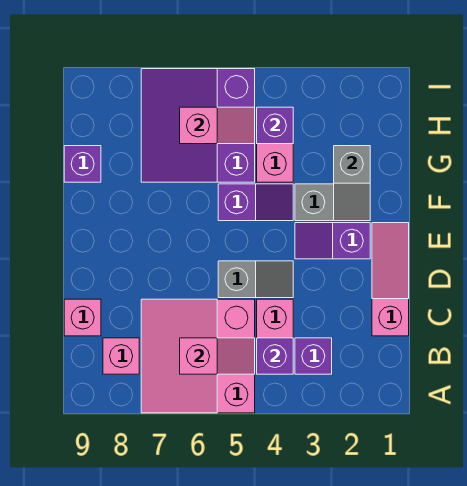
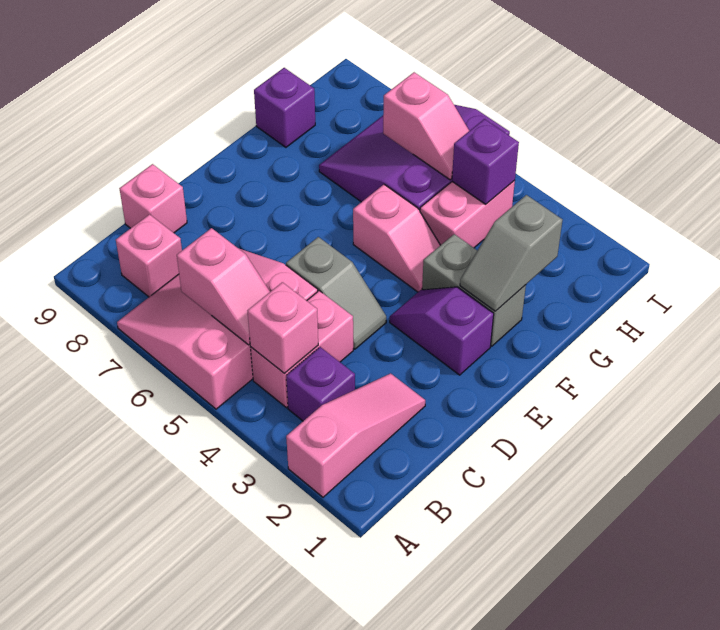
purple 1x1 brick [257,338,293,374] -> pink 1x1 brick [248,282,318,374]
pink 1x3 slope [372,223,409,336] -> pink 1x3 slope moved to [286,373,425,497]
purple 1x2 slope [218,184,293,221] -> pink 1x2 slope [353,185,440,292]

